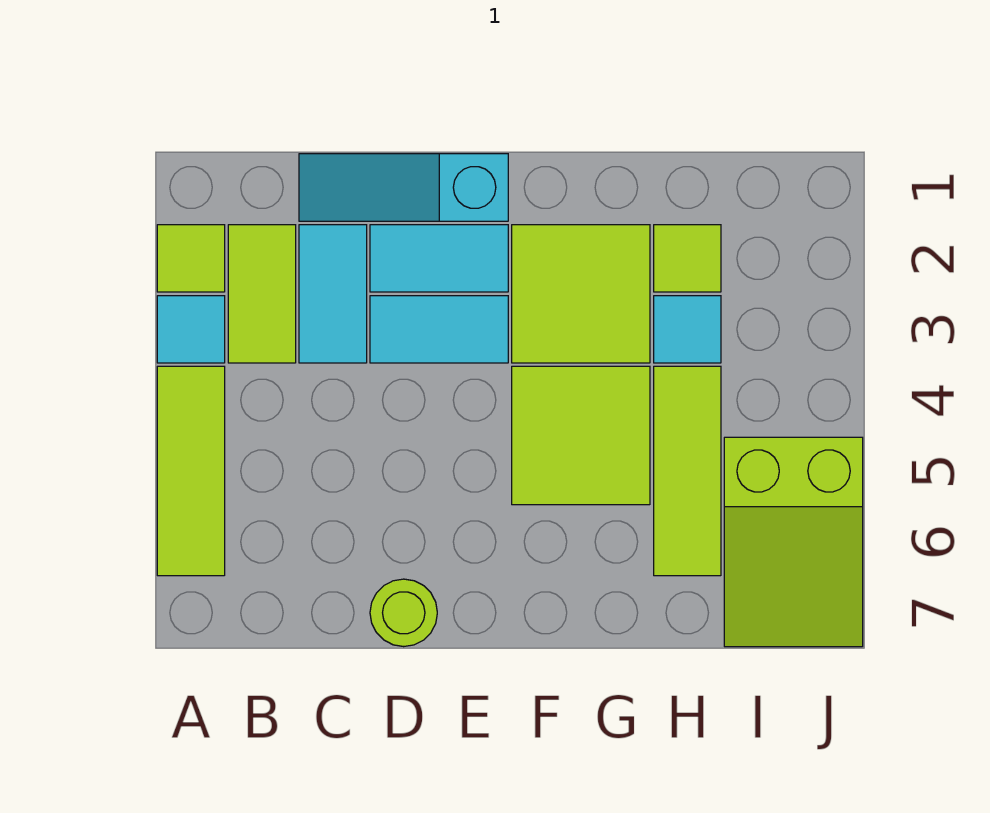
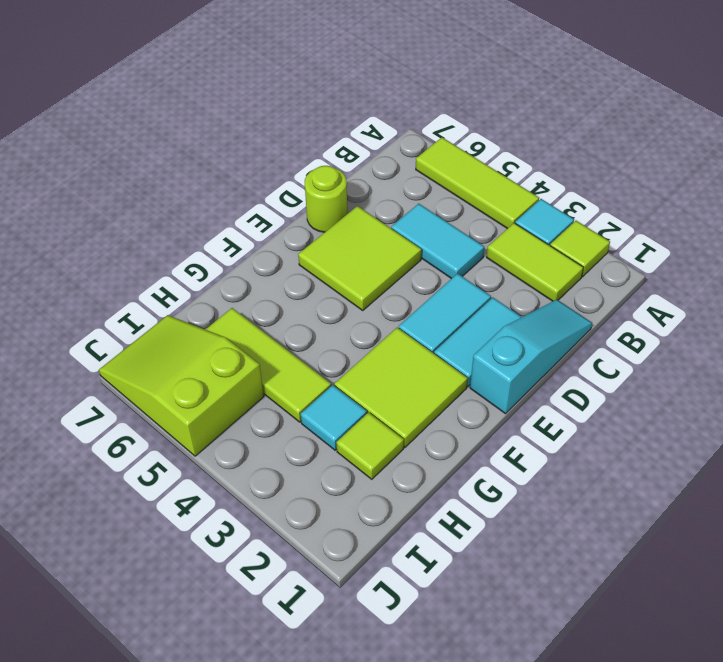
cyan 1x2 tile [299,225,367,363] -> cyan 1x2 tile moved to [391,204,484,279]
lime 2x2 tile [512,366,650,505] -> lime 2x2 tile moved to [298,206,422,310]

